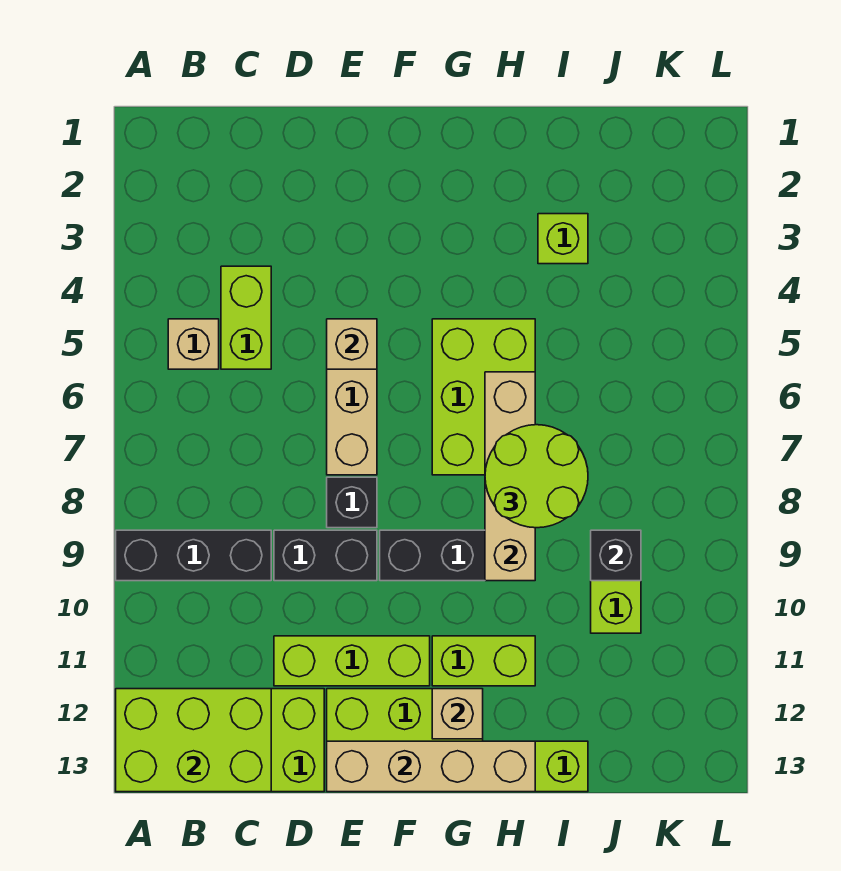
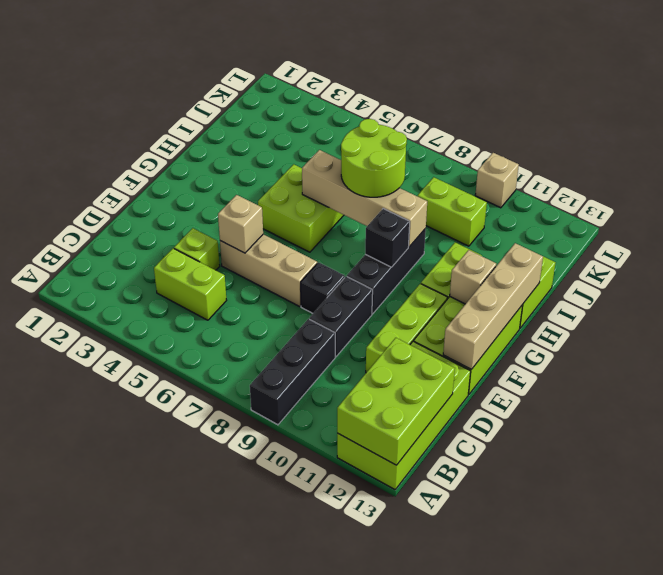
tan 1x1 brick [168,319,219,369] -> tan 1x1 brick moved to [475,153,519,208]
lime 2x3 brick [432,319,535,475] -> lime 2x2 brick [258,164,344,252]
lime 1x1 brick [538,214,588,264] -> lime 1x1 brick moved to [174,228,220,270]
black 1x1 brick [591,530,641,581] -> black 1x1 brick moved to [365,209,410,267]

